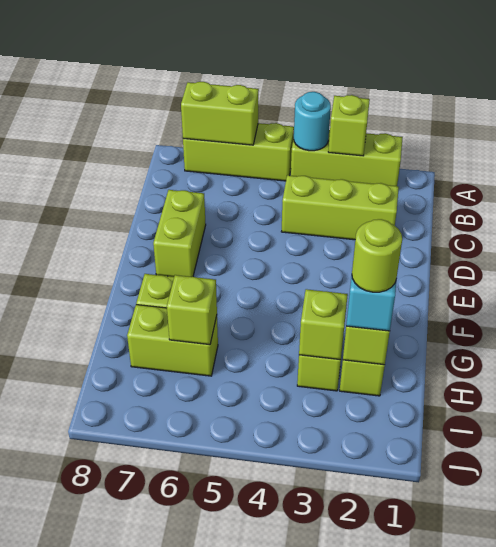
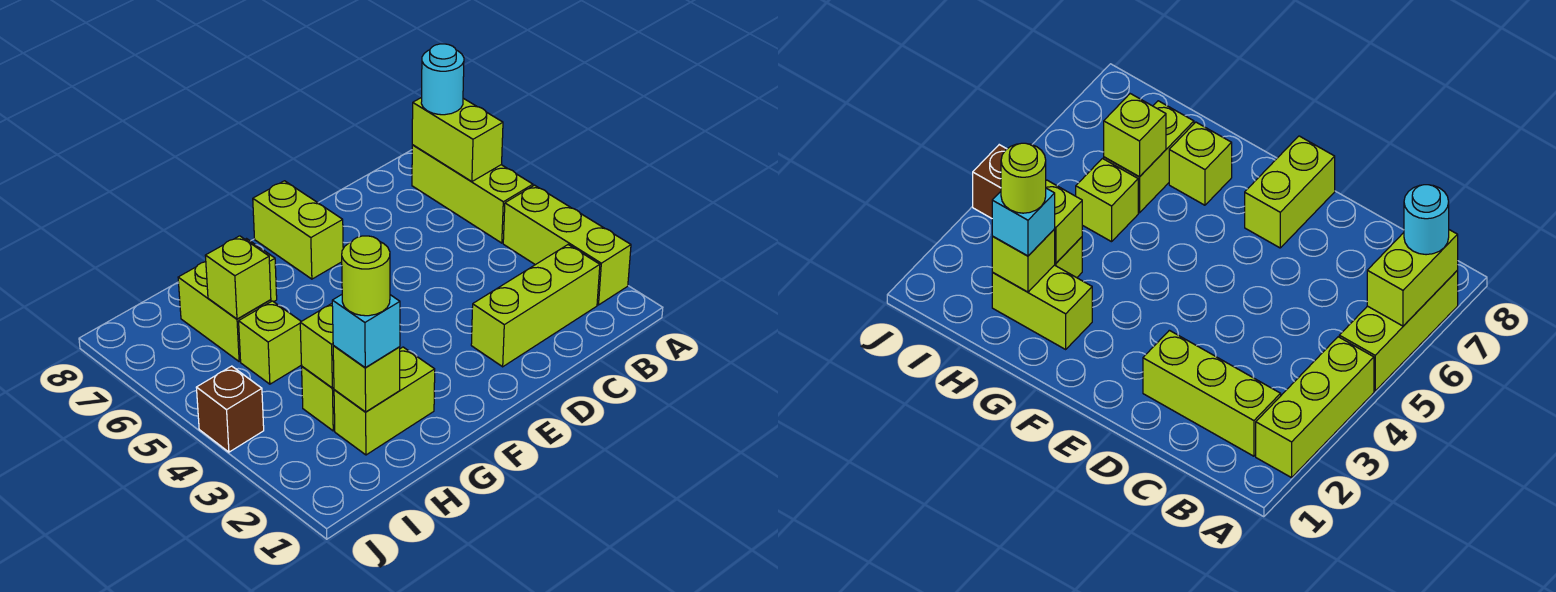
lime 1x1 brick [328,95,370,156] -> lime 1x1 brick moved to [239,301,301,384]
cyan 1x1 round brick [294,92,331,151] -> cyan 1x1 round brick moved to [421,44,464,115]
lime 1x3 brick [281,175,399,240] -> lime 1x3 brick turned to [471,245,600,367]
lime 1x2 brick [153,190,206,277] -> lime 1x2 brick turned to [253,181,343,279]
none -> brown 1x1 brick [196,366,264,452]

